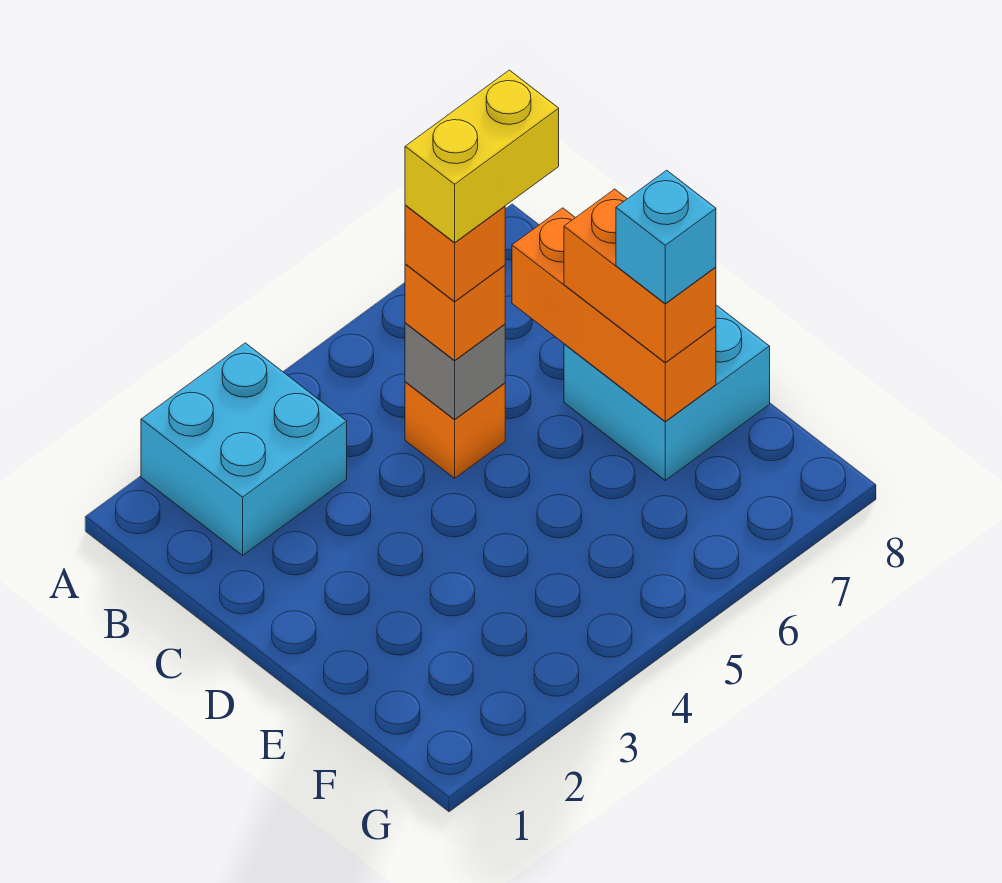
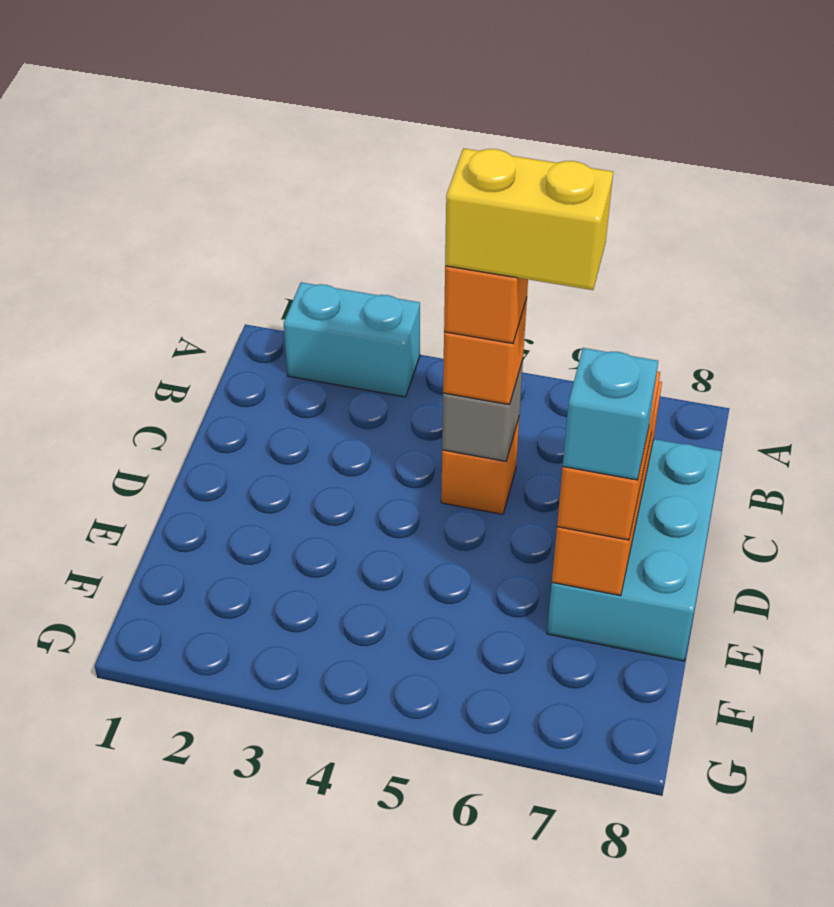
cyan 2x2 brick [141,343,347,555] -> cyan 1x2 brick [284,282,420,397]
cyan 2x2 brick [564,305,770,480] -> cyan 2x3 brick [547,439,722,661]

